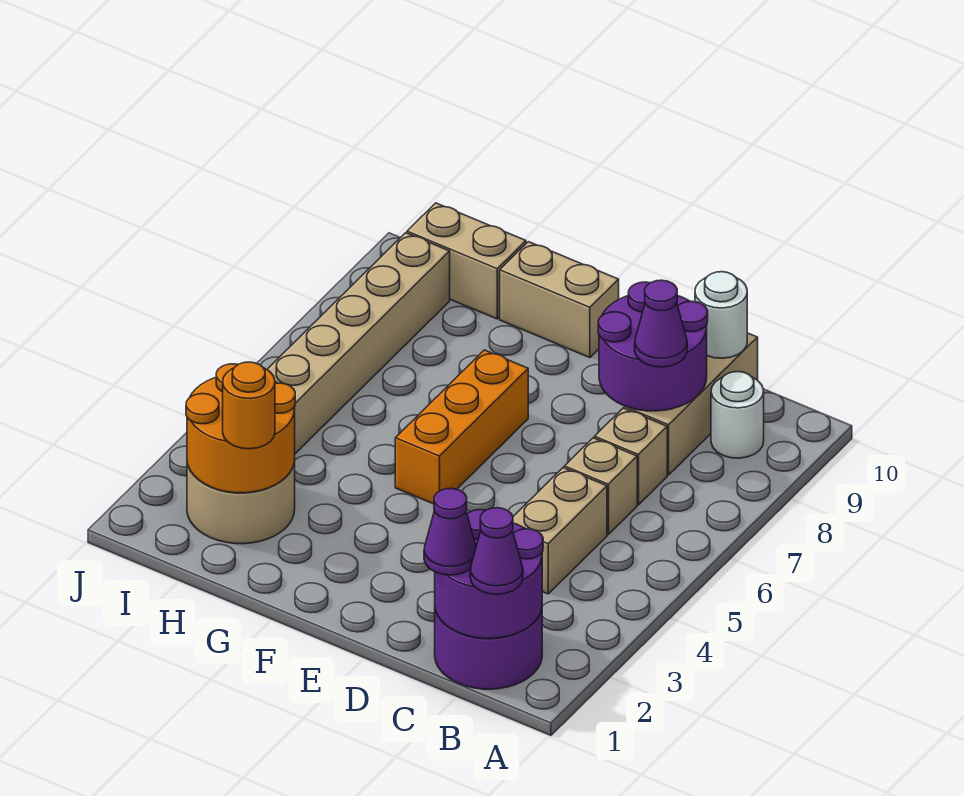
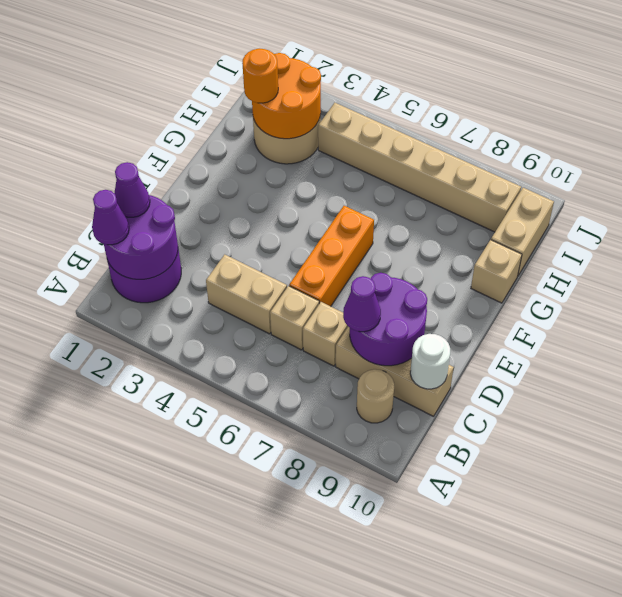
white 1x1 round brick [711,372,764,458] -> tan 1x1 round brick [357,369,394,423]
orange 1x3 brick [395,350,528,504] -> orange 1x3 brick turned to [289,206,374,306]
tan 1x2 brick [500,242,619,358] -> tan 1x1 brick [471,240,522,303]

